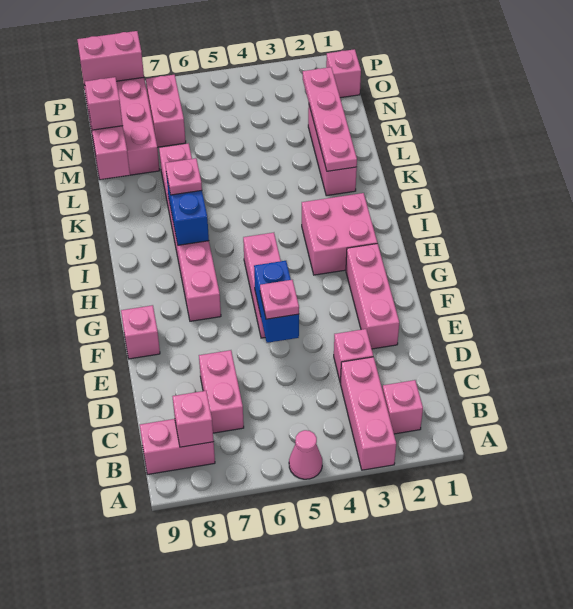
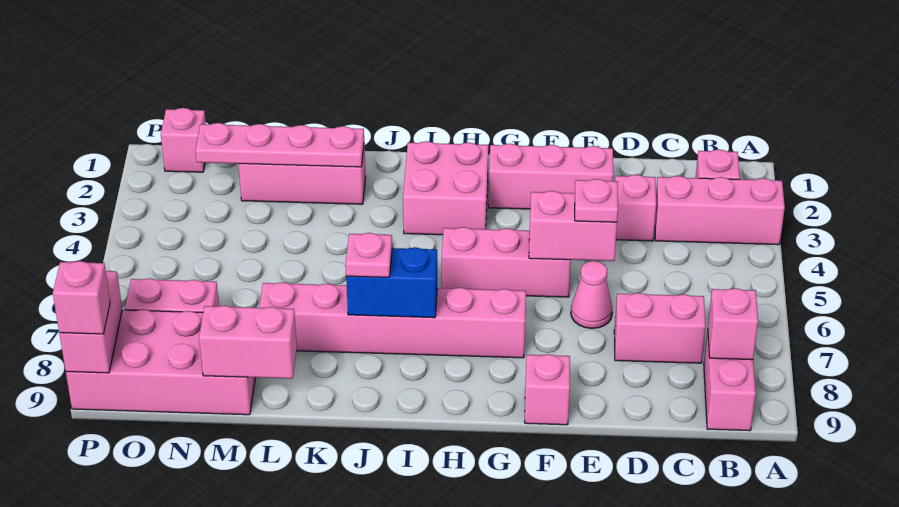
pink 1x1 cone [289,430,322,479] -> pink 1x1 cone moved to [571,261,613,328]
blue 1x2 brick [254,261,299,343] -> pink 1x2 brick [529,191,617,261]
pink 1x1 brick [85,77,123,130] -> pink 1x1 brick moved to [53,261,110,334]

